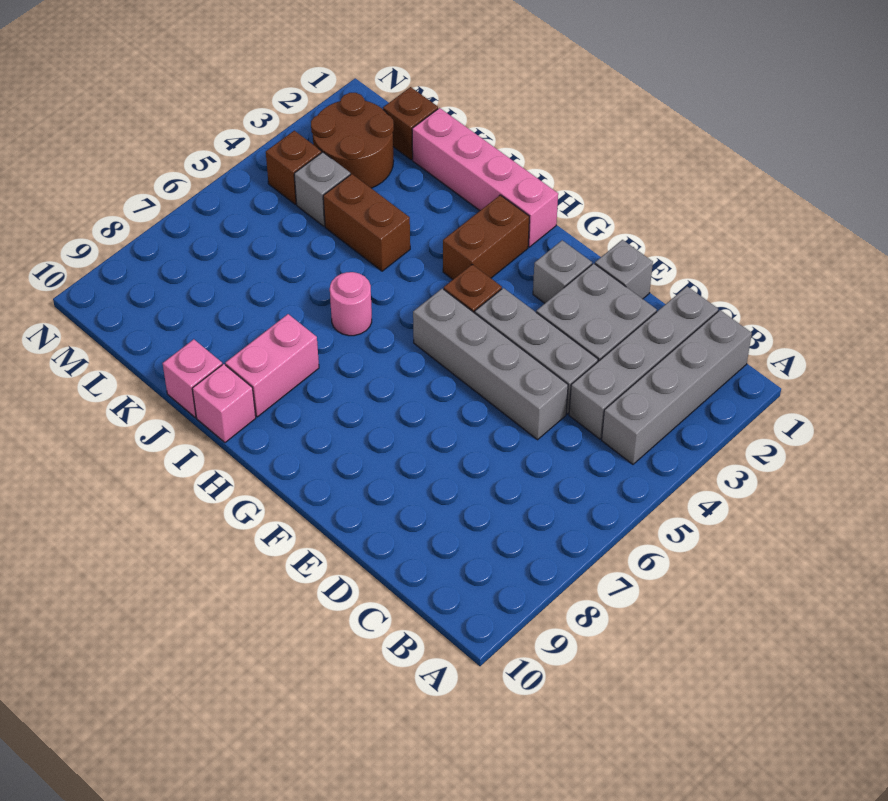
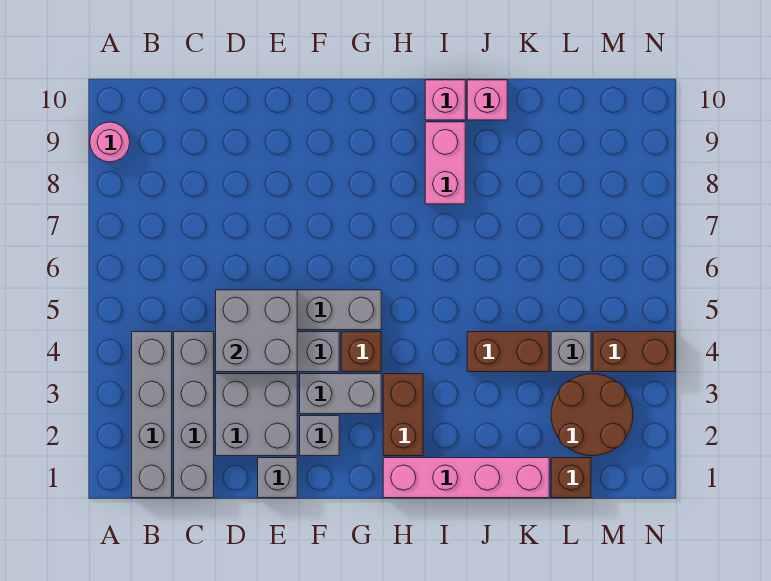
none -> grey 2x2 brick [216,290,297,372]
none -> grey 1x2 brick [300,374,381,414]
pink 1x1 round brick [330,272,372,336] -> pink 1x1 round brick moved to [90,122,130,162]
brown 1x1 brick [266,131,322,204] -> brown 1x2 brick [593,332,675,372]

